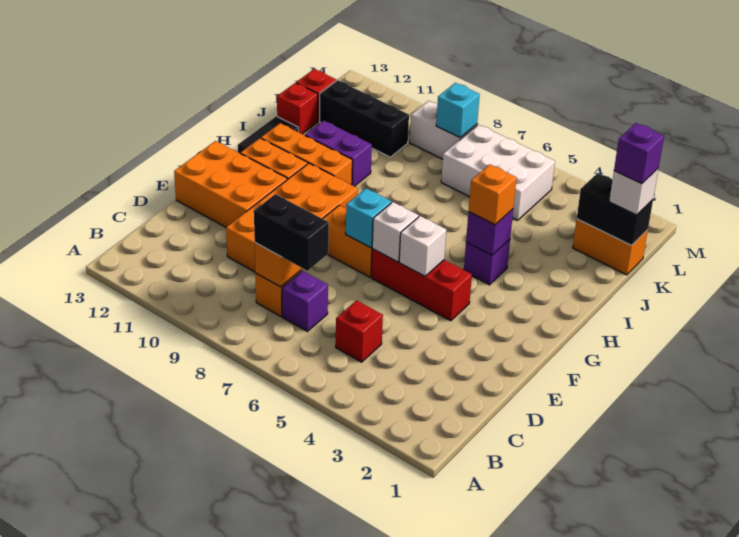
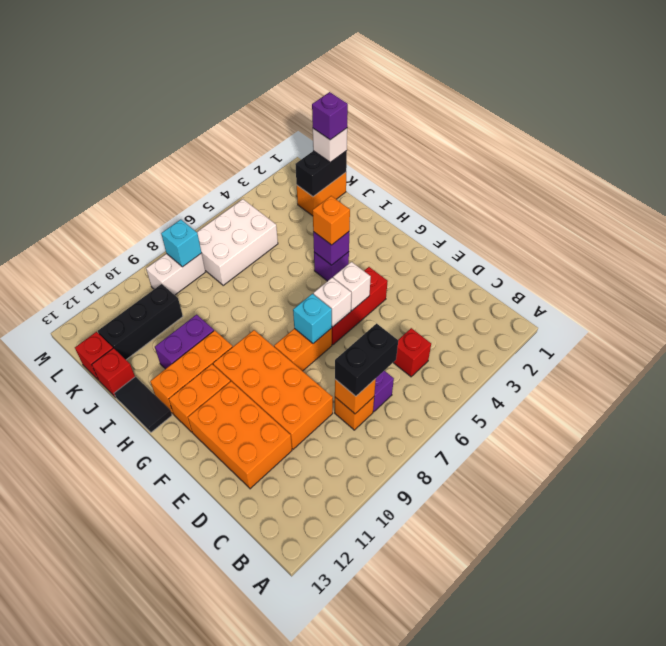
orange 2x3 brick [174,141,287,227] -> orange 2x3 brick turned to [188,381,292,489]

